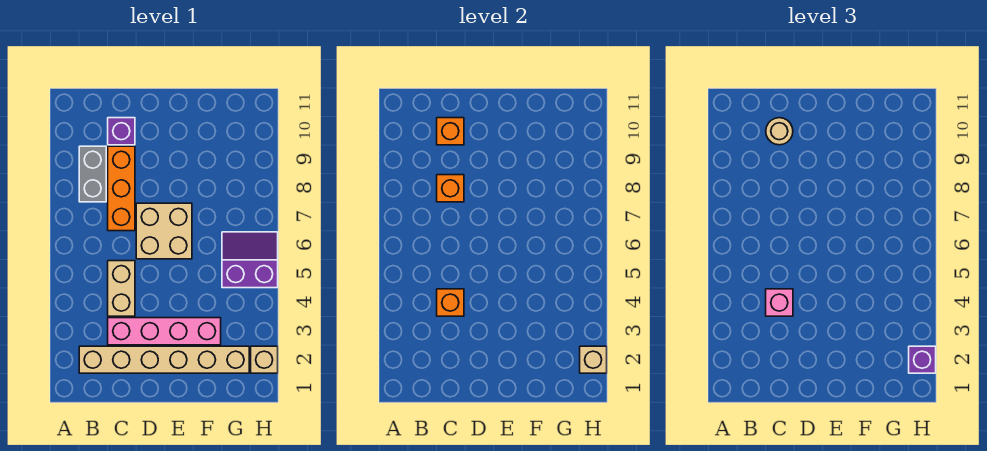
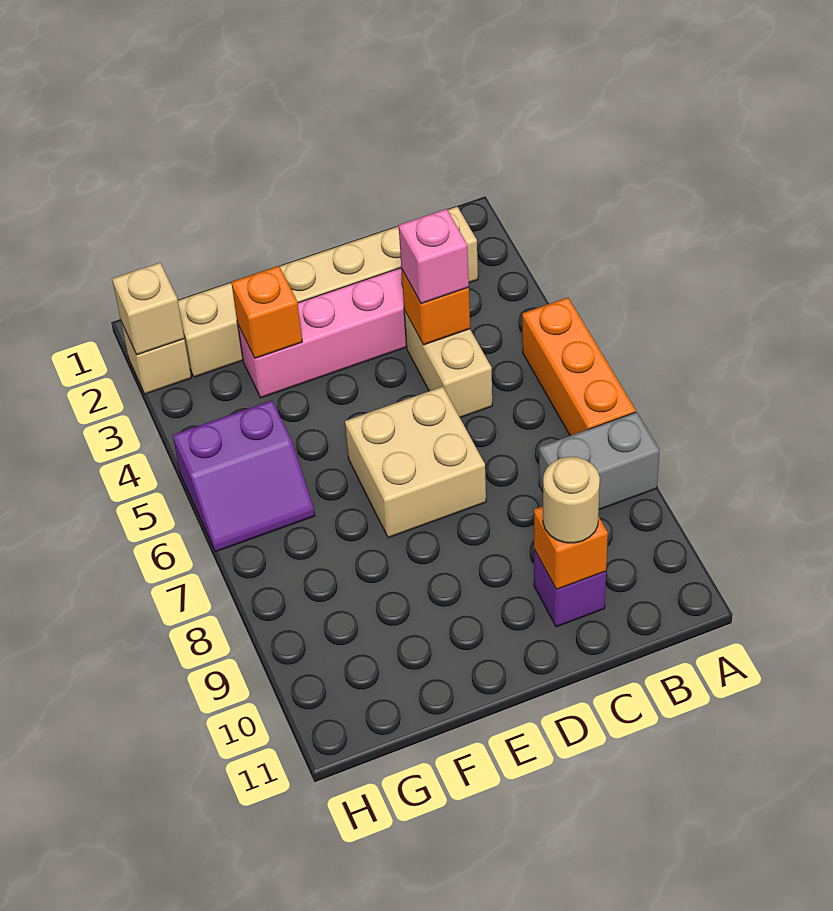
grey 1x2 brick [79,146,106,202] -> grey 1x2 brick turned to [539,412,660,510]
orange 1x3 brick [108,146,135,231] -> orange 1x3 brick moved to [522,298,636,436]
orange 1x1 brick [437,175,464,202] -> orange 1x1 brick moved to [231,266,302,358]
purple 1x1 brick [909,346,936,373] -> none

